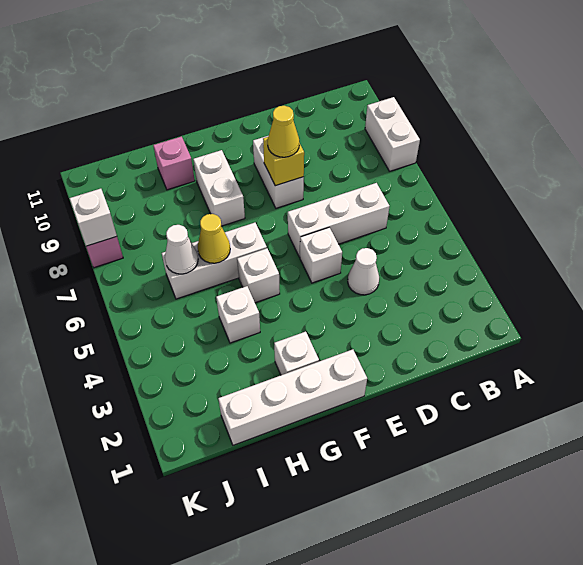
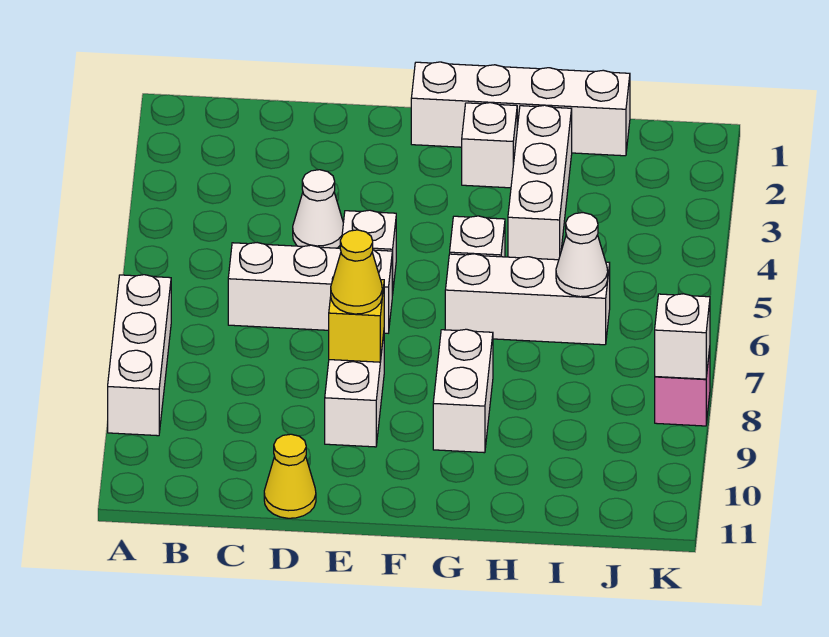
white 1x2 brick [365,97,420,171] -> white 1x3 brick [108,275,171,436]
white 1x1 brick [216,286,260,343] -> white 1x3 brick [508,105,572,260]
yellow 1x1 cone [198,214,230,263] -> yellow 1x1 cone moved to [264,434,316,518]
pink 1x1 brick [153,136,195,190] -> none

